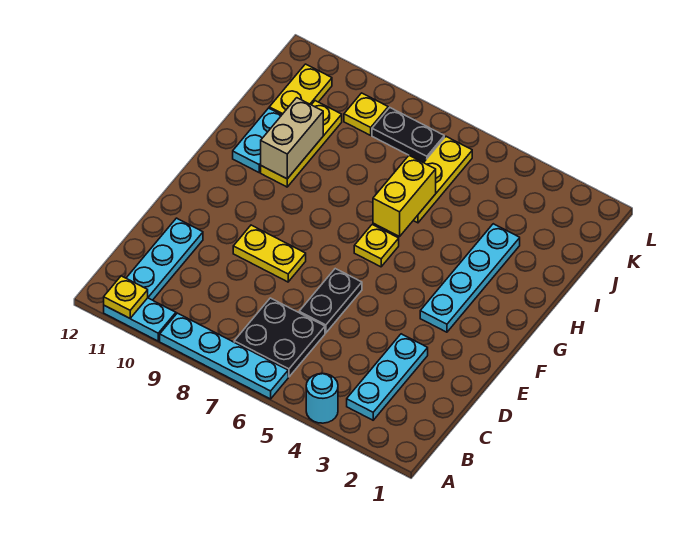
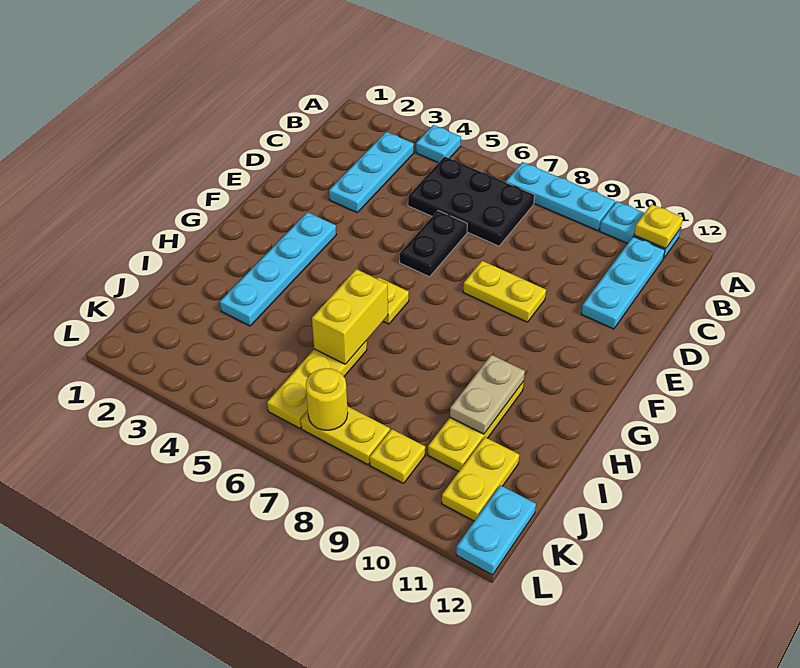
cyan 1x1 round brick [306,373,338,423] -> cyan 1x1 plate [416,125,461,163]
cyan 1x4 plate [160,313,288,399] -> cyan 1x3 plate [506,162,615,231]
black 2x2 plate [234,298,325,377] -> black 2x3 plate [408,157,535,246]
tan 1x2 brick [261,98,323,179] -> tan 1x2 plate [450,355,525,434]
cyan 1x2 plate [233,108,281,172] -> cyan 1x2 plate moved to [456,485,536,575]
black 1x2 plate [372,107,444,163] -> yellow 1x2 plate [301,406,390,464]
none -> yellow 1x1 round brick [306,368,348,430]

